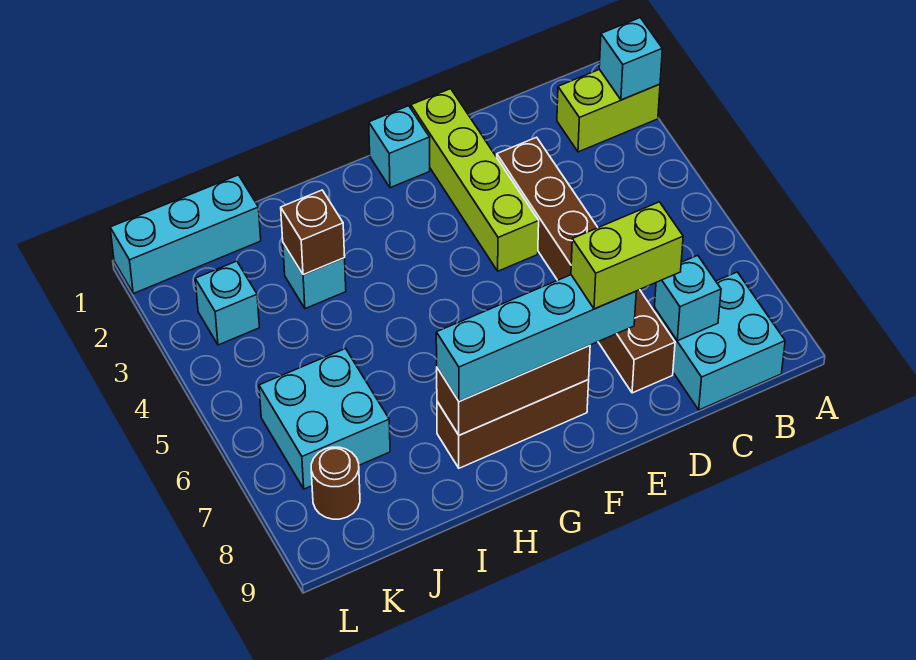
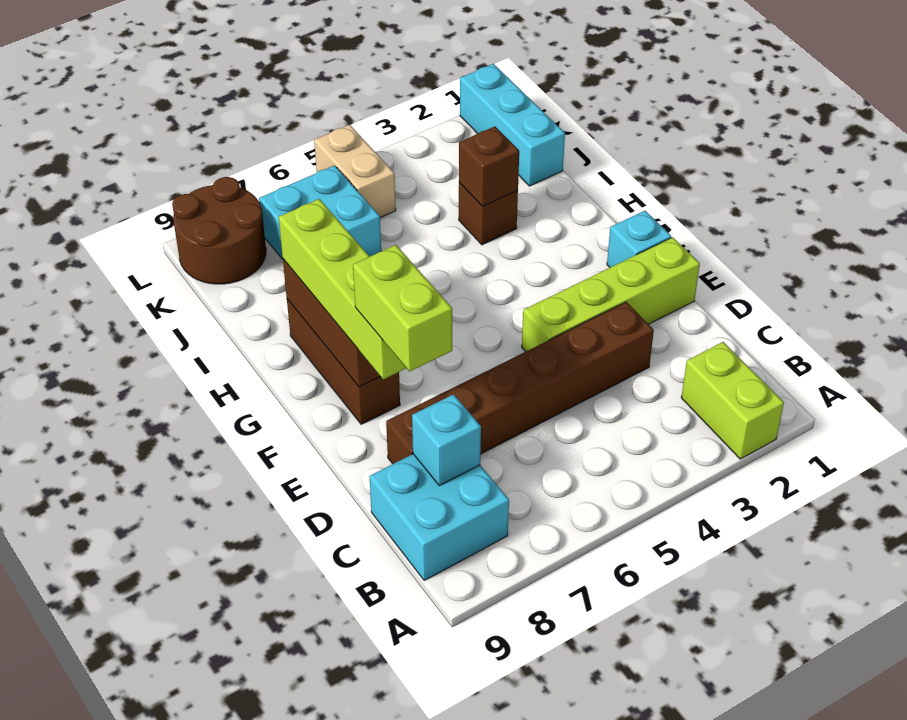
cyan 1x1 brick [599,18,662,100] -> none
cyan 1x4 brick [436,275,636,401] -> lime 1x4 brick [279,199,406,380]
cyan 1x1 brick [283,243,346,309] -> brown 1x1 brick [459,183,518,245]
cyan 1x1 brick [195,261,259,345] -> none
none -> tan 1x2 brick [314,125,396,218]
brown 1x1 round brick [311,447,360,519] -> brown 2x2 round brick [172,177,266,284]

